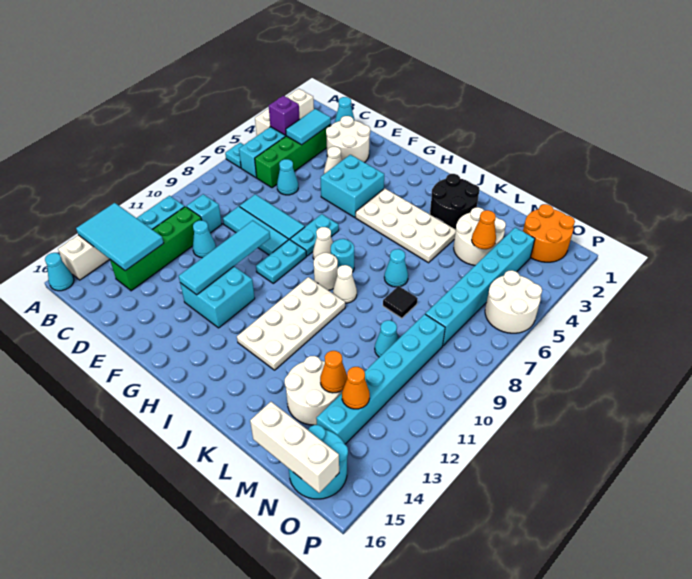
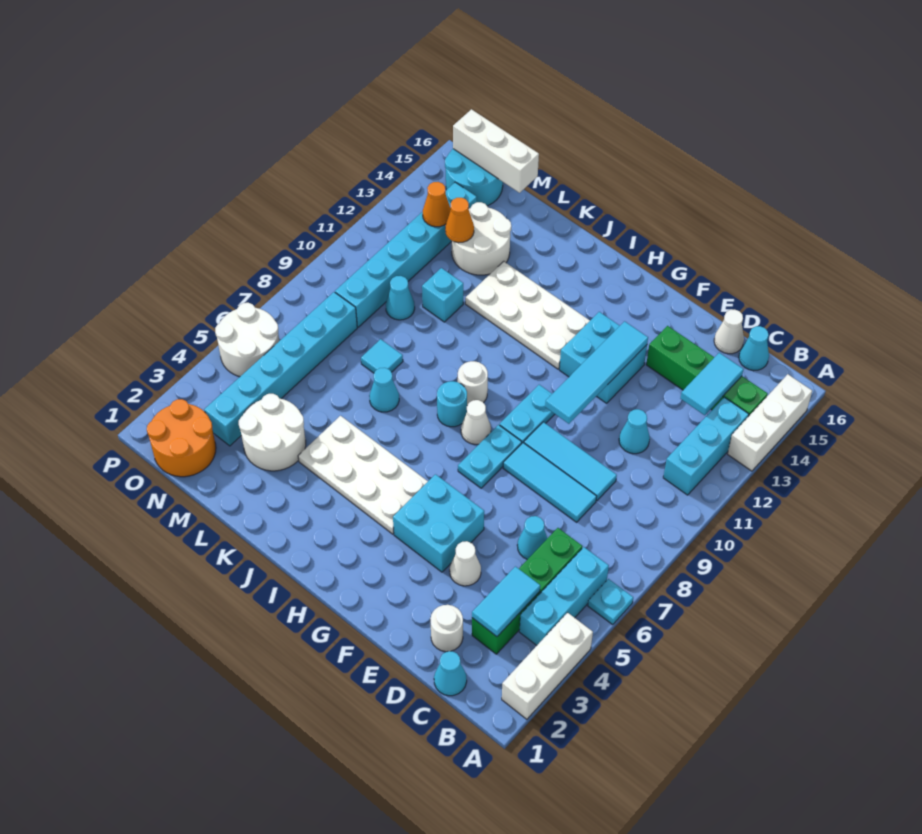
cyan 2x3 tile [76,203,164,271] -> cyan 1x2 tile [680,353,744,415]
cyan 1x1 cone [45,253,74,291] -> cyan 1x1 cone moved to [739,326,769,371]
purple 1x1 brick [269,96,300,135] -> none
cyan 1x1 brick [186,194,222,233] -> cyan 1x1 brick moved to [422,268,463,322]
green 1x4 brick [110,207,201,291] -> green 1x4 brick turned to [646,326,768,417]
white 2x2 round brick [326,116,370,163] -> white 1x1 round brick [430,605,463,652]
white 2x4 plate [237,277,345,370] -> white 2x4 plate turned to [465,261,590,369]
black 2x2 round brick [430,174,480,229] -> none
white 1x1 cone [333,265,357,303] -> white 1x1 cone moved to [714,310,744,354]
black 1x1 tile [383,286,418,318] -> cyan 1x1 tile [361,339,403,373]
orange 1x1 cone [472,210,496,249] -> none

